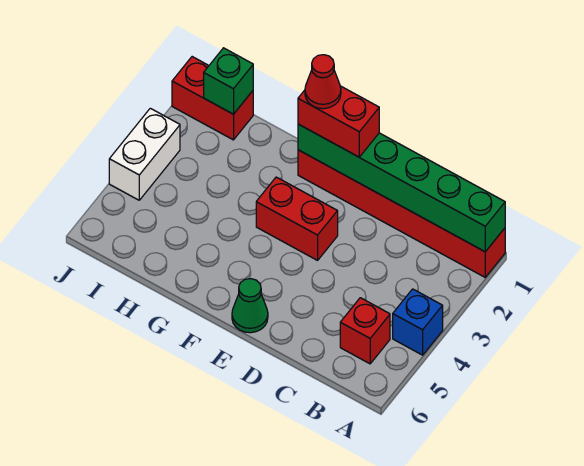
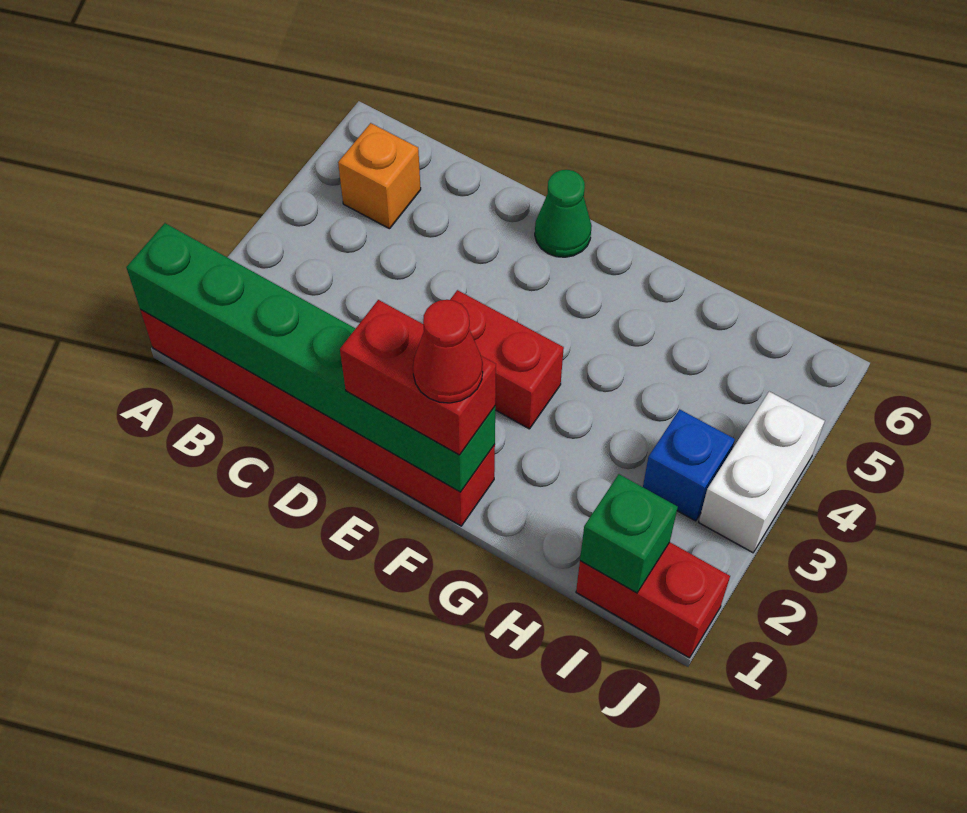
blue 1x1 brick [393,289,443,355] -> blue 1x1 brick moved to [643,409,735,521]
red 1x1 brick [340,298,390,364] -> orange 1x1 brick [338,123,421,229]

